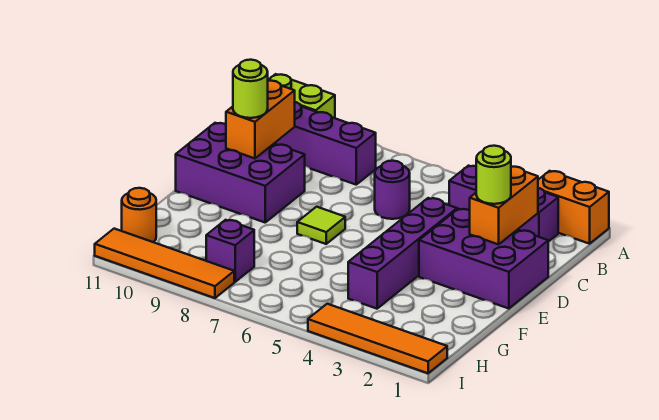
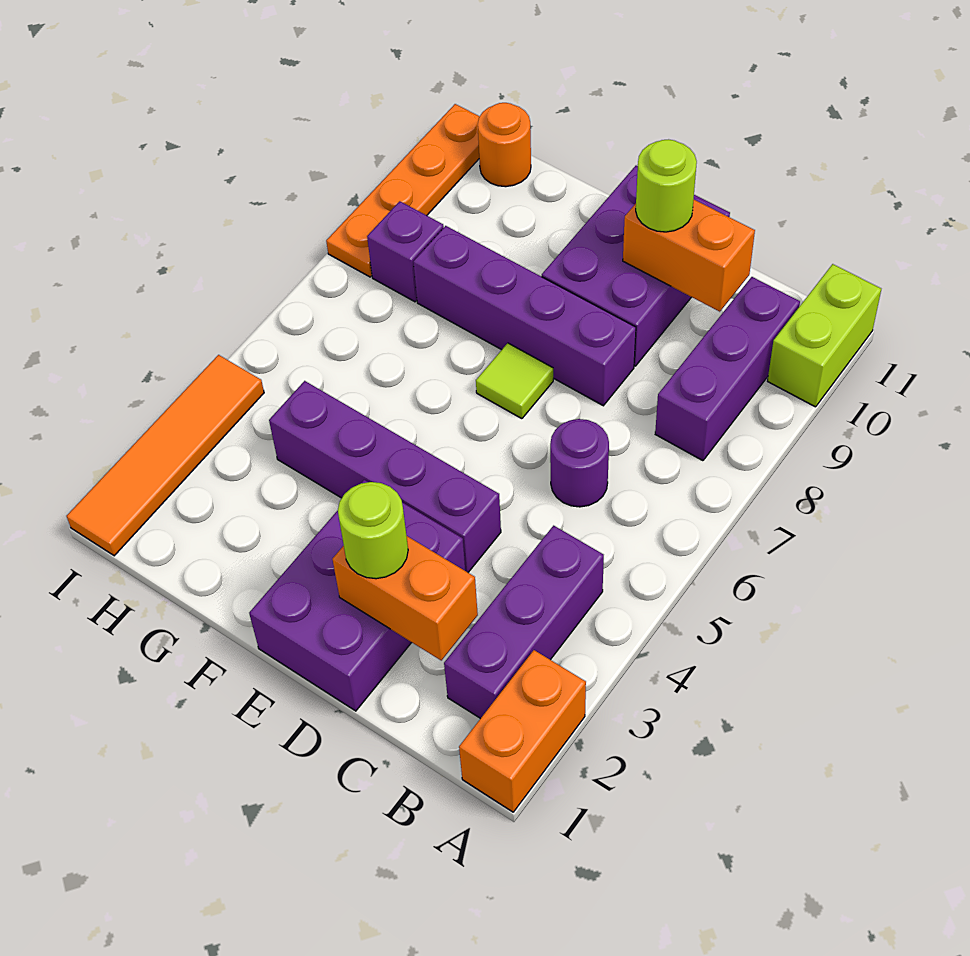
none -> purple 1x4 brick [413,226,636,406]
orange 1x4 tile [95,229,234,298] -> orange 1x4 plate [326,104,480,277]

